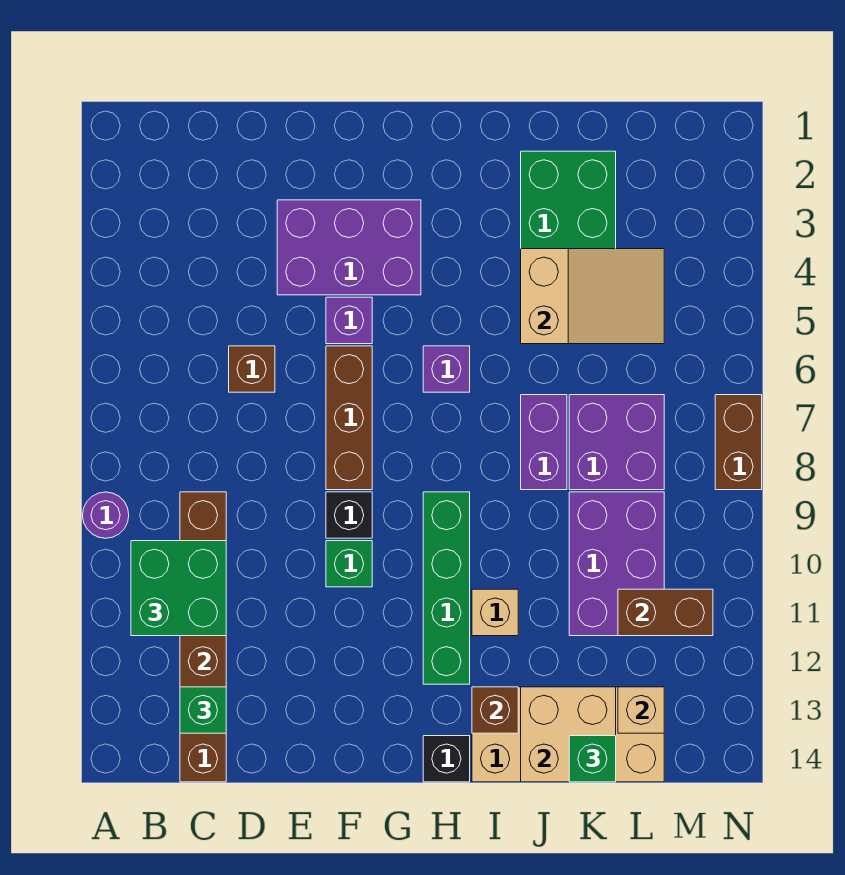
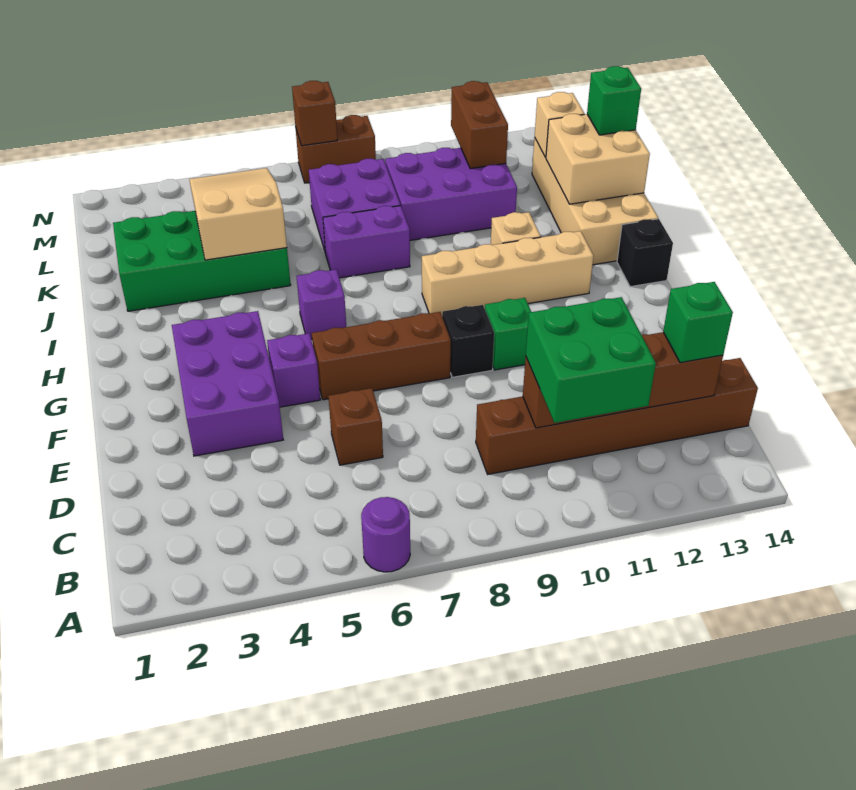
purple 1x1 round brick [83,492,129,538] -> purple 1x1 round brick moved to [361,497,410,572]
green 1x4 brick [423,492,470,684] -> tan 1x4 brick [422,231,593,315]
brown 1x1 brick [472,687,518,733] -> brown 1x1 brick moved to [292,81,337,146]

